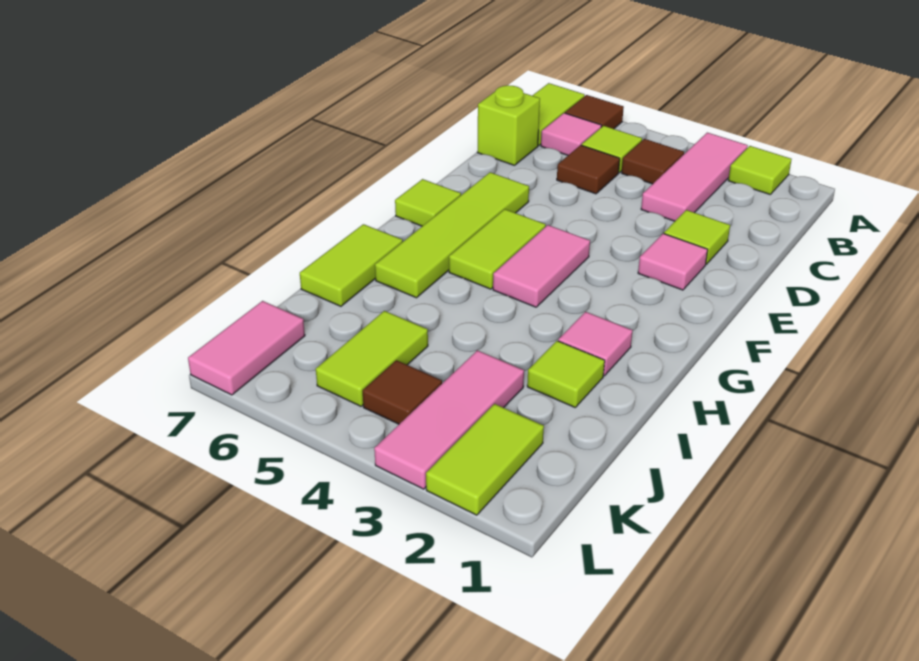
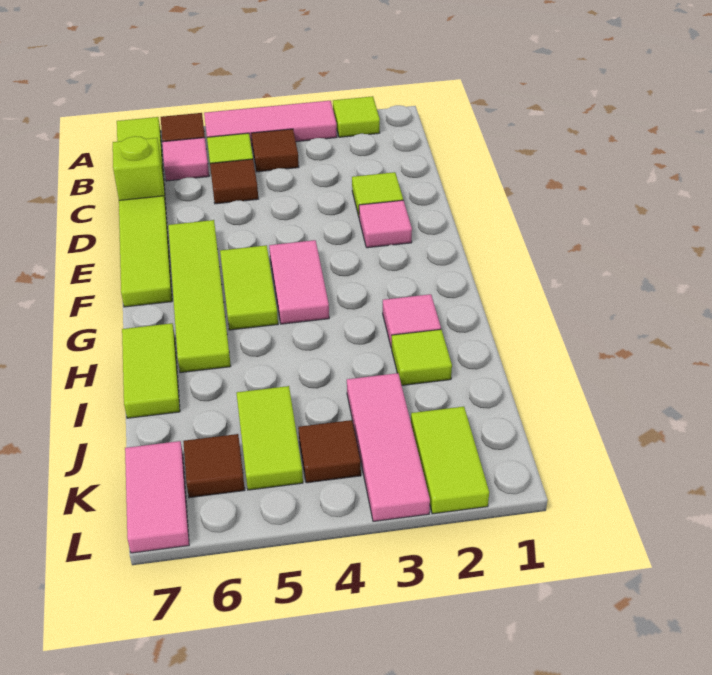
pink 1x3 tile [641,133,748,221] -> pink 1x3 tile turned to [204,101,337,146]
lime 1x1 tile [395,179,461,226] -> lime 1x3 tile [119,196,172,307]
none -> brown 1x1 tile [183,434,245,498]

